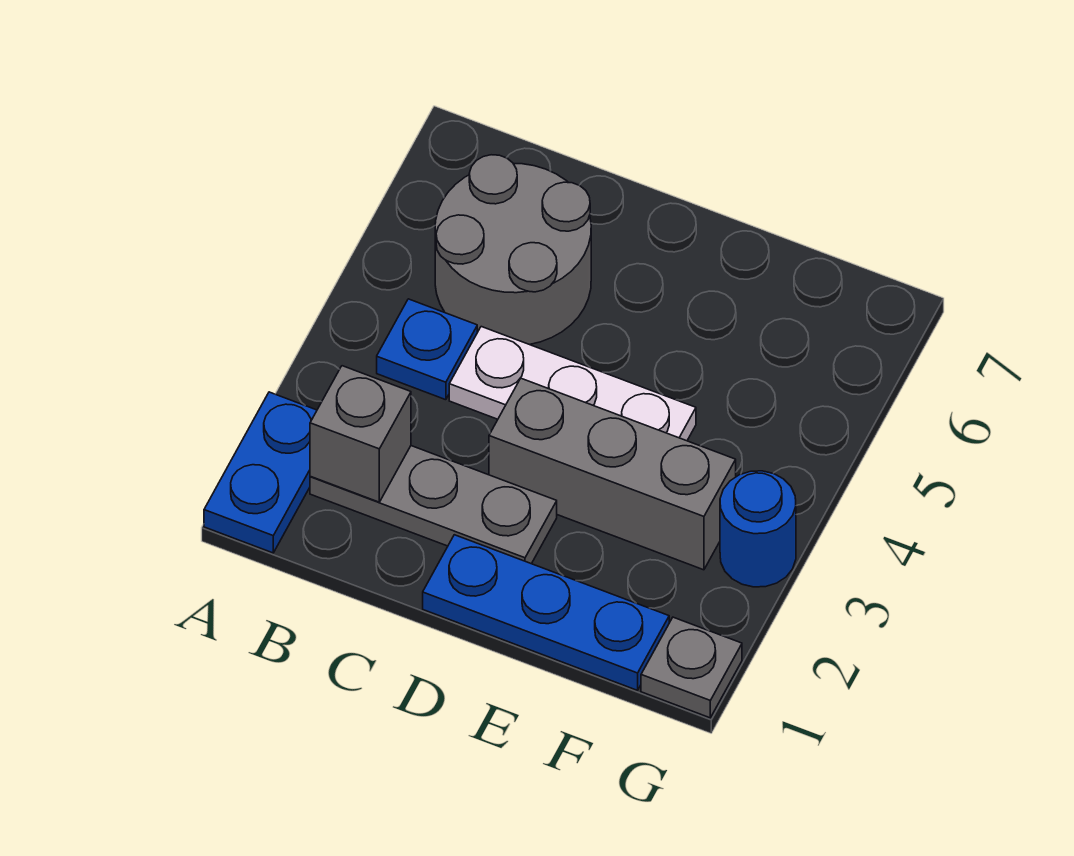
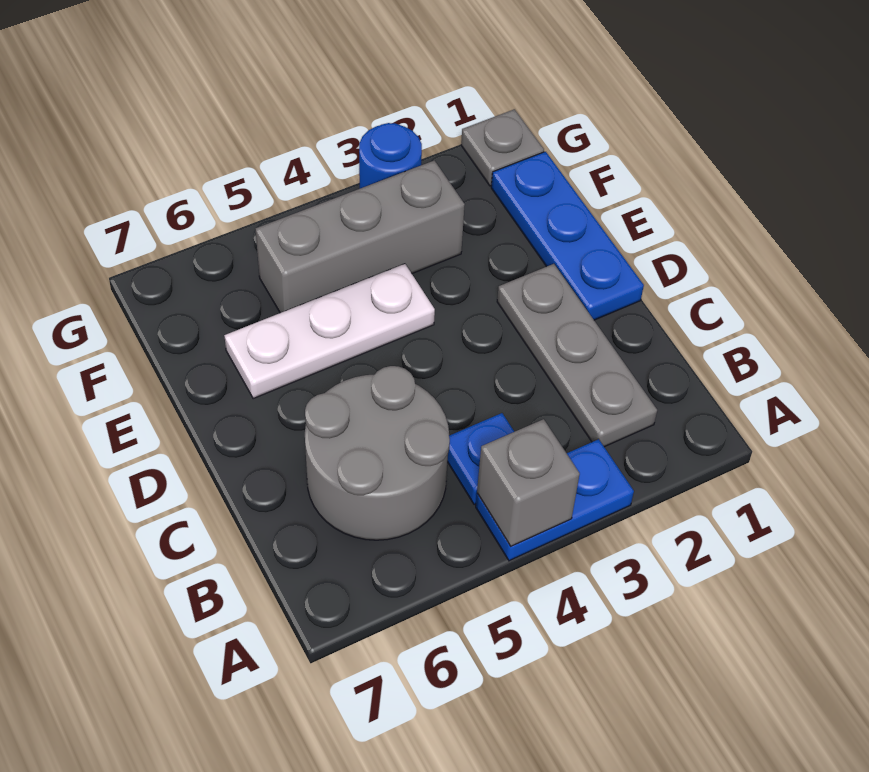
blue 1x2 plate [204,392,317,553] -> blue 1x2 plate moved to [476,439,634,561]
grey 1x1 brick [310,366,411,502] -> grey 1x1 brick moved to [477,419,580,546]
white 1x3 plate [449,327,696,441] -> white 1x3 plate turned to [224,264,435,399]
grey 1x3 brick [489,378,736,570] -> grey 1x3 brick turned to [256,160,465,313]

